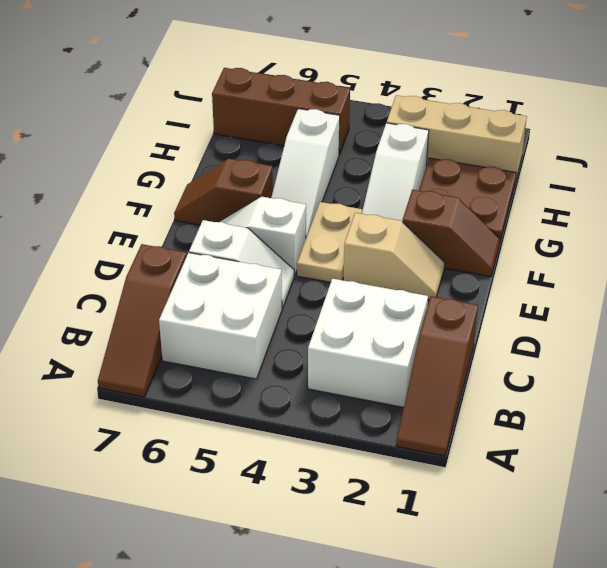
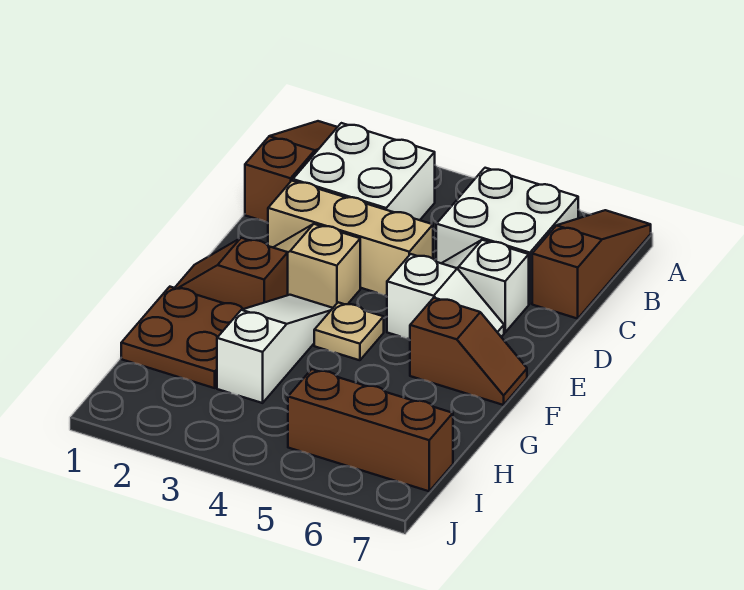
tan 1x2 plate [297,202,363,282] -> tan 1x1 plate [314,302,384,360]
white 1x3 slope [271,109,340,237] -> none
tan 1x3 brick [387,95,527,182] -> tan 1x3 brick moved to [268,181,433,296]

